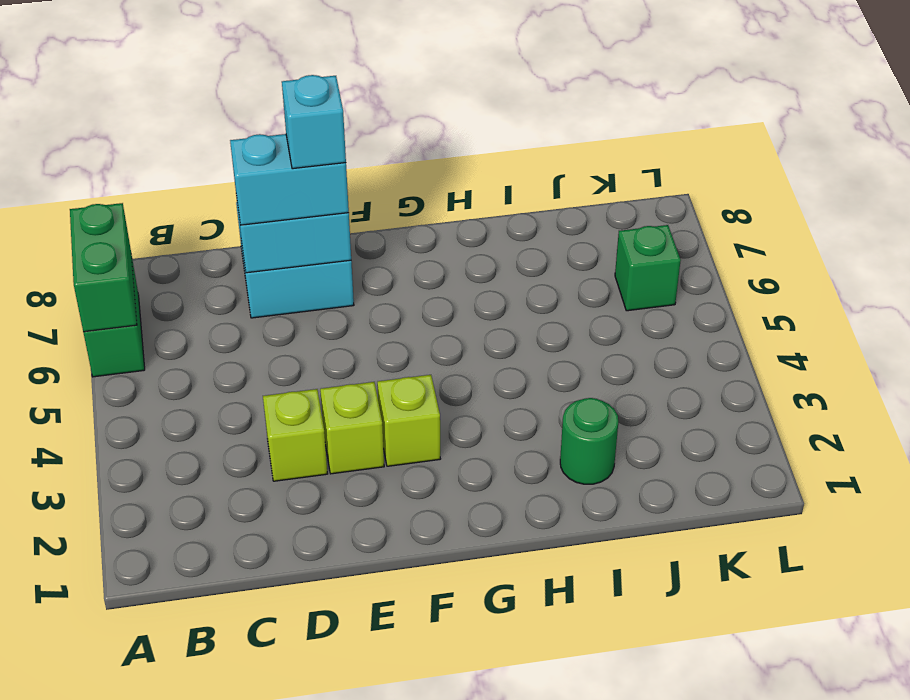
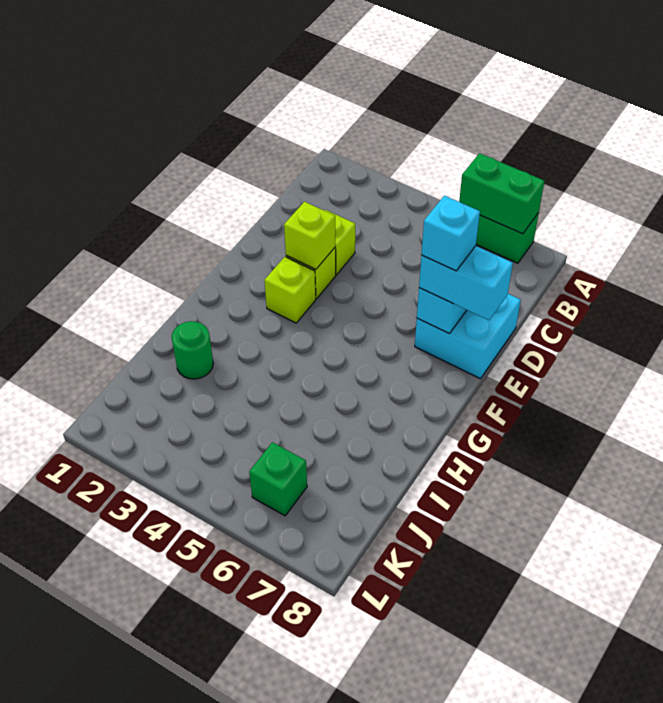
cyan 1x2 brick [230,134,349,225] -> cyan 1x2 brick turned to [419,246,513,320]
none -> lime 1x1 brick [284,202,335,269]

